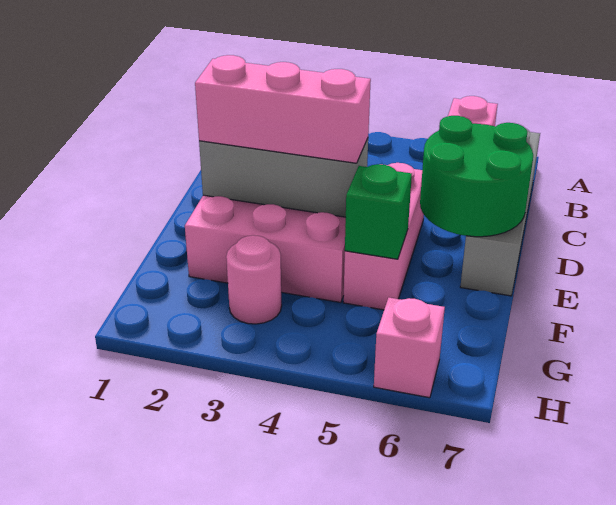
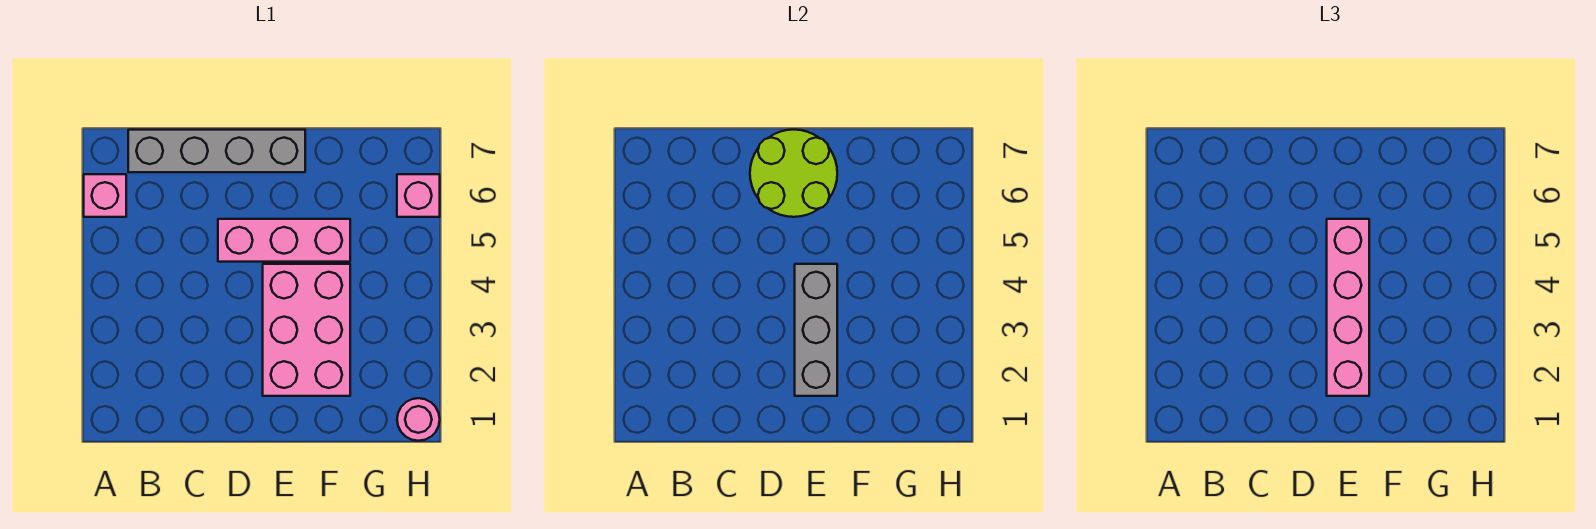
green 2x2 round brick [420,116,533,237] -> lime 2x2 round brick [750,130,837,217]
pink 1x3 brick [195,55,371,163] -> pink 1x4 brick [1327,219,1369,396]
green 1x1 brick [345,164,412,259] -> none
pink 1x1 round brick [226,235,282,324] -> pink 1x1 round brick moved to [397,398,440,441]

